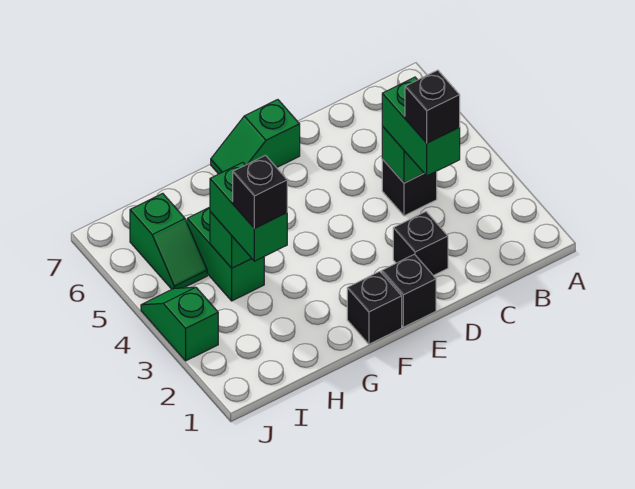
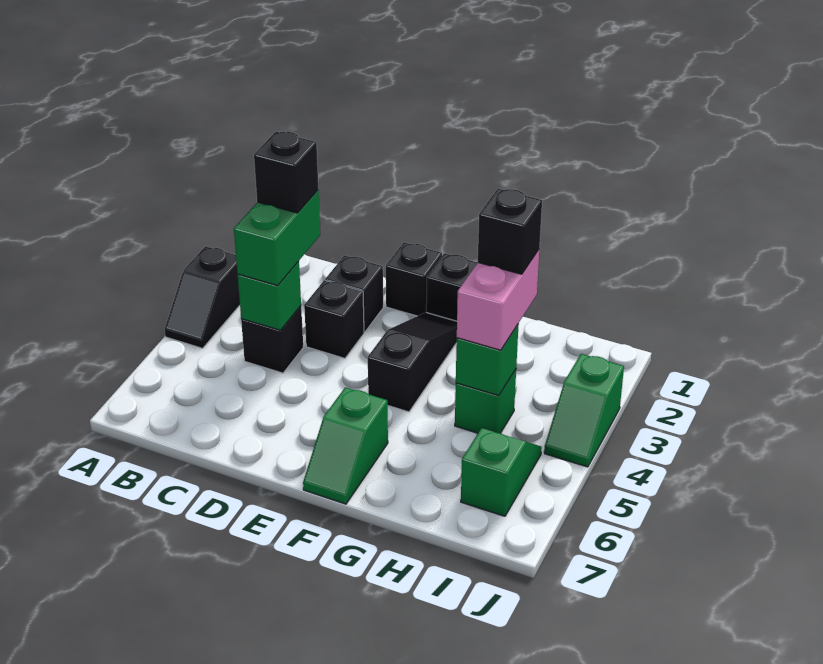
none -> black 1x2 slope [165,246,240,348]
none -> black 1x1 brick [304,280,364,358]
green 1x2 slope [211,100,300,174] -> green 1x2 slope turned to [303,387,388,504]
none -> black 1x3 slope [368,312,457,412]
green 1x2 brick [210,162,287,261] -> pink 1x2 brick [457,250,539,350]
green 1x2 brick [187,207,264,301] -> green 1x1 brick [455,369,516,433]

